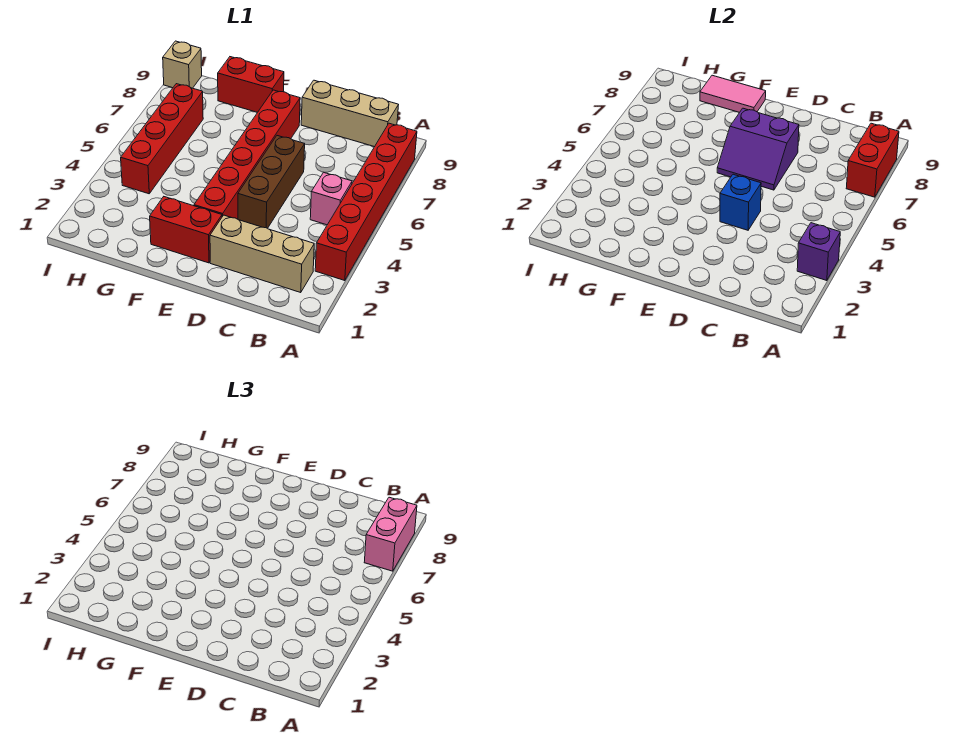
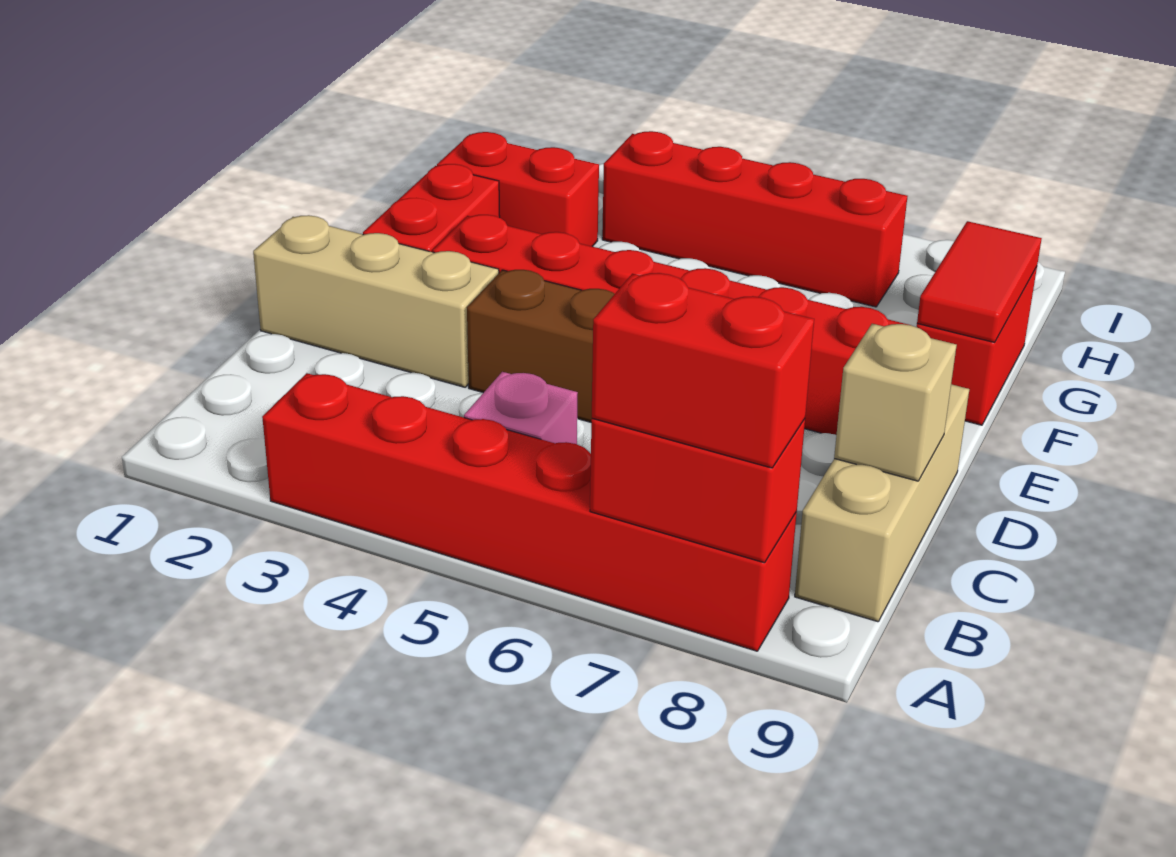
purple 1x1 brick [797,223,840,281] -> none
pink 1x2 brick [364,497,417,571] -> red 1x2 brick [592,273,814,468]
tan 1x3 brick [210,215,314,293] -> tan 1x3 brick turned to [253,215,499,387]
blue 1x1 brick [720,174,761,230] -> none
purple 2x2 slope [717,108,799,190] -> none
pink 1x2 tile [700,75,766,112] -> red 1x2 tile [917,221,1042,342]
none -> red 1x2 brick [437,132,599,247]
tan 1x1 brick [163,41,202,88] -> tan 1x1 brick moved to [834,324,957,481]

